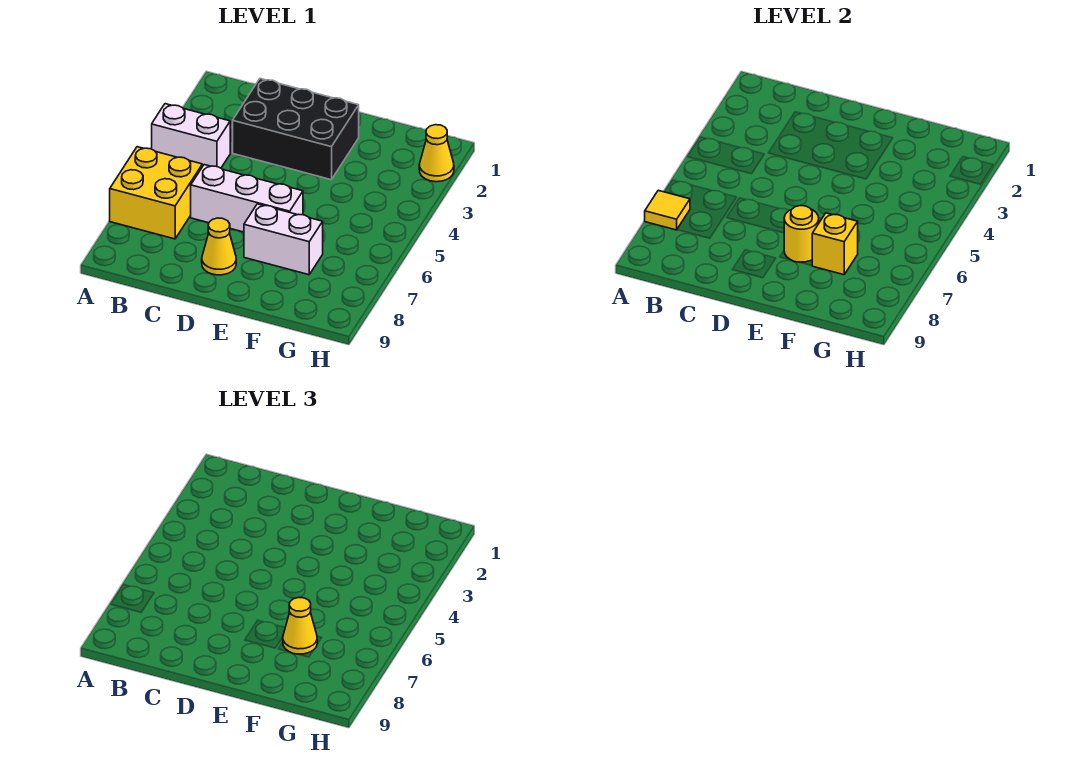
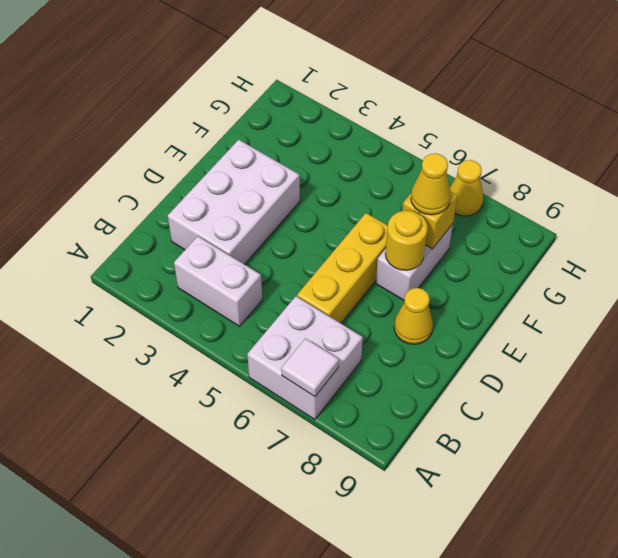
white 1x2 brick [152,104,230,168] -> white 1x2 brick turned to [174,236,262,326]
yellow 2x2 brick [110,147,202,239] -> white 2x2 brick [247,296,363,420]
yellow 1x1 tile [645,190,690,230] -> white 1x1 tile [281,338,339,397]
black 2x3 brick [233,79,359,180] -> white 2x3 brick [168,140,300,265]
white 1x3 brick [191,165,303,232] -> yellow 1x3 brick [297,213,388,323]
yellow 1x1 cone [419,125,454,182] -> yellow 1x1 cone moved to [450,160,483,216]

